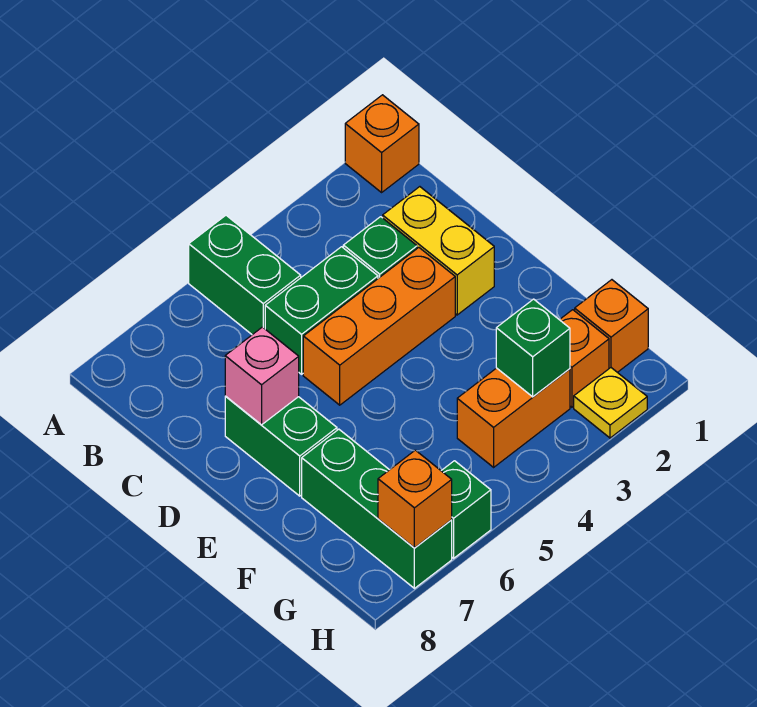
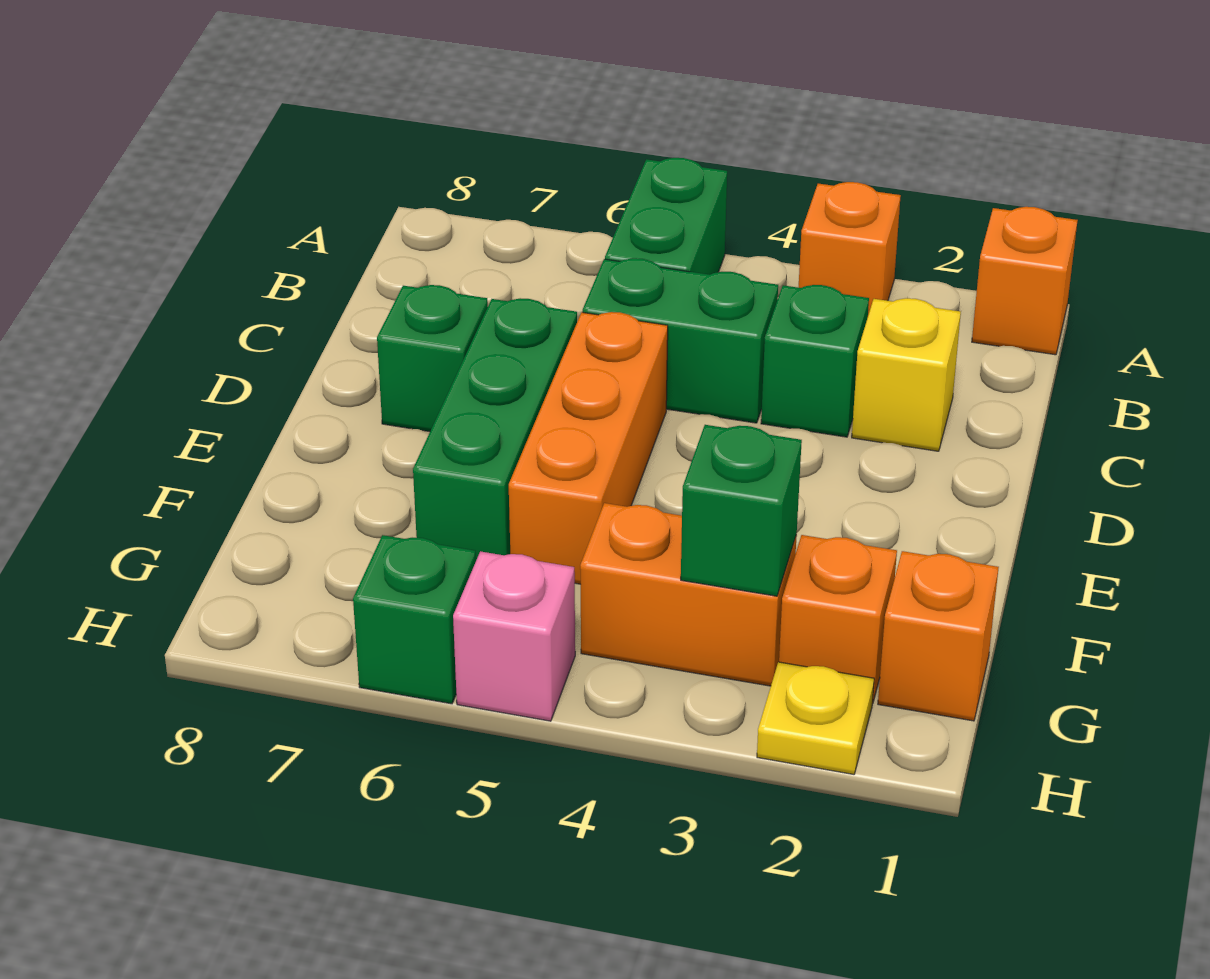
yellow 1x2 brick [383,187,494,315] -> yellow 1x1 brick [852,298,961,451]
orange 1x3 brick [303,248,455,405] -> orange 1x3 brick turned to [509,312,668,584]
green 1x2 brick [225,396,337,496] -> green 1x1 brick [377,285,488,432]
pink 1x1 brick [225,327,299,425] -> pink 1x1 brick moved to [453,551,575,721]
green 1x3 brick [302,429,452,588] -> green 1x3 brick moved to [413,298,577,560]
orange 1x1 brick [378,450,452,548] -> orange 1x1 brick moved to [799,182,901,315]

